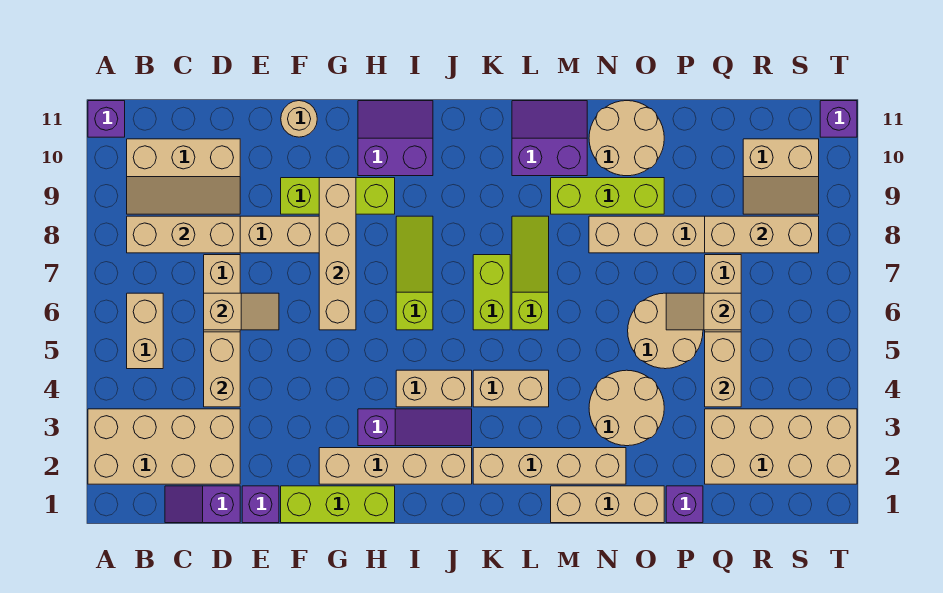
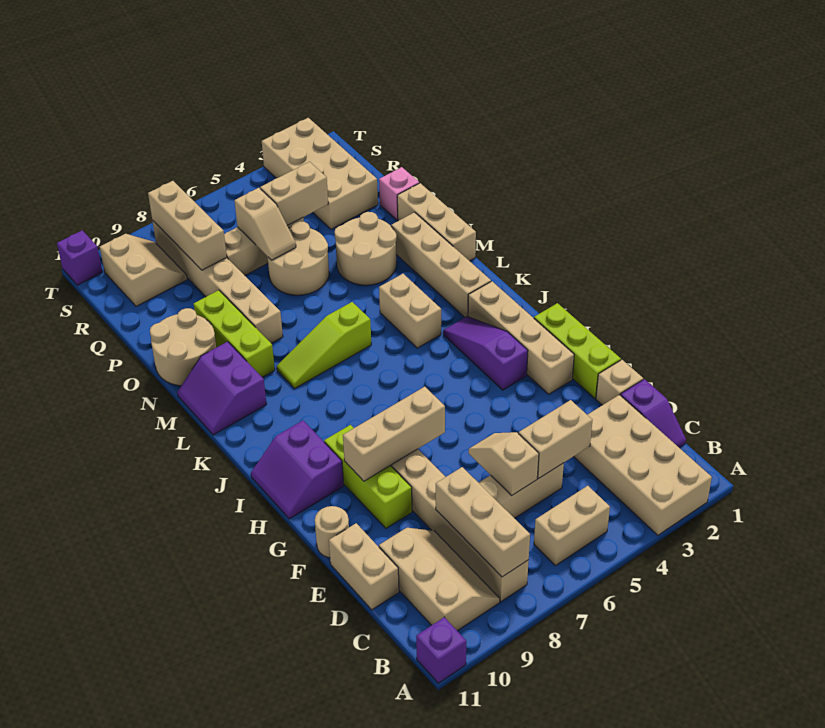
purple 1x1 brick [242,486,279,523] -> tan 1x1 brick [596,360,643,405]
tan 1x4 brick [319,178,356,330] -> tan 1x3 brick [343,387,445,481]
tan 1x2 brick [396,370,472,407] -> tan 1x2 brick moved to [329,523,399,610]
lime 1x3 slope [396,216,433,330] -> none
lime 1x2 brick [473,255,510,330] -> none
purple 1x1 brick [666,486,703,523] -> pink 1x1 brick [379,167,419,220]

